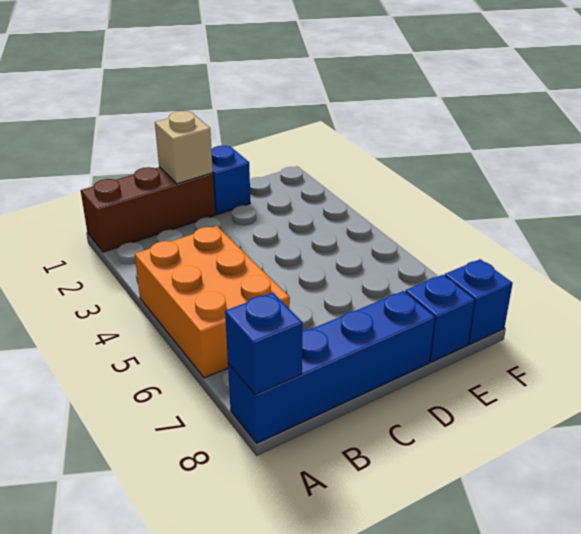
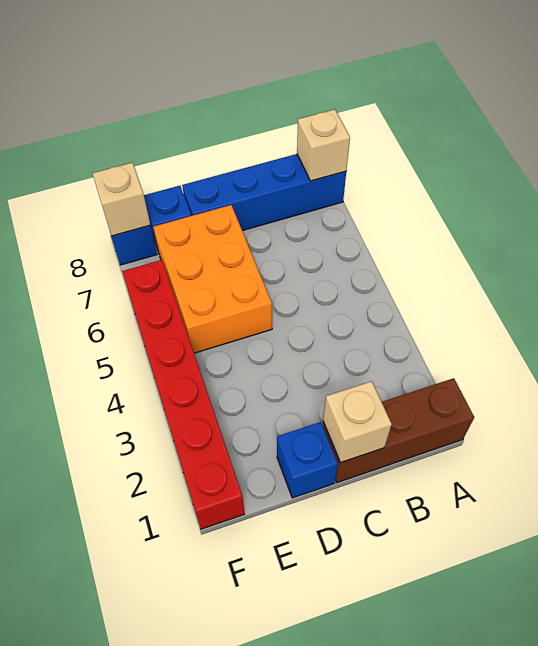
orange 2x3 brick [135,226,289,378] -> orange 2x3 brick moved to [153,205,272,353]
blue 1x1 brick [225,293,303,395] -> tan 1x1 brick [297,109,350,181]
none -> red 1x6 brick [122,260,245,529]
none -> tan 1x1 brick [92,163,150,236]

